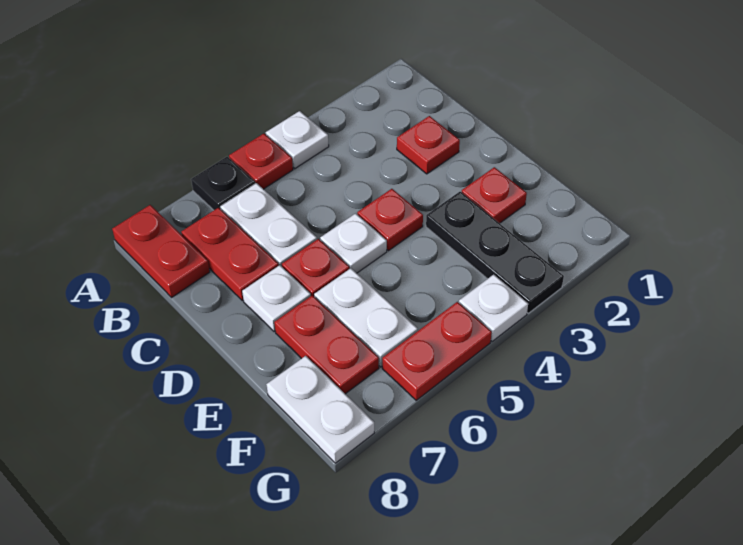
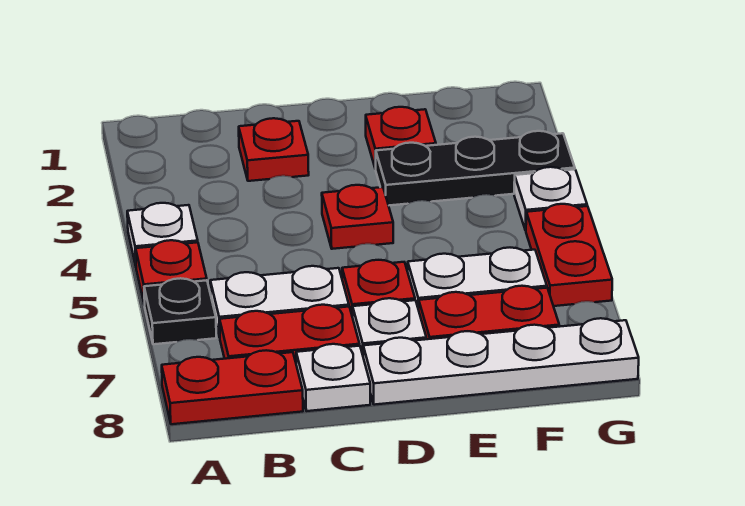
white 1x1 plate [320,213,387,273] -> white 1x1 plate moved to [296,344,370,411]
white 1x2 plate [266,356,374,463] -> white 1x4 plate [363,318,639,405]

